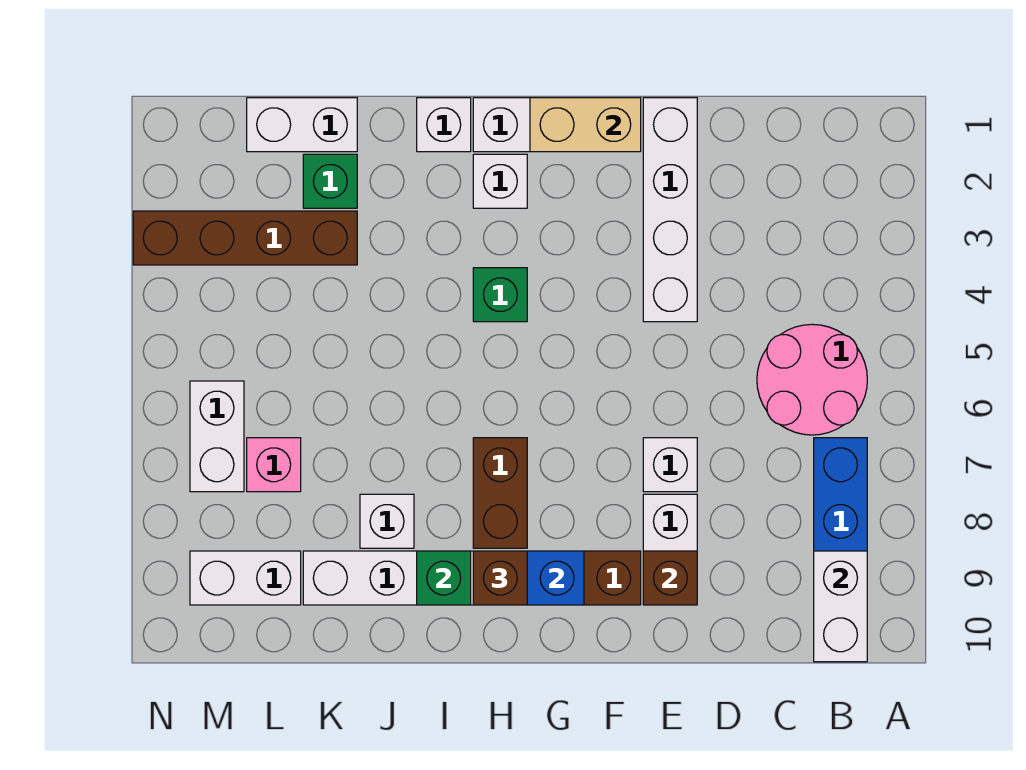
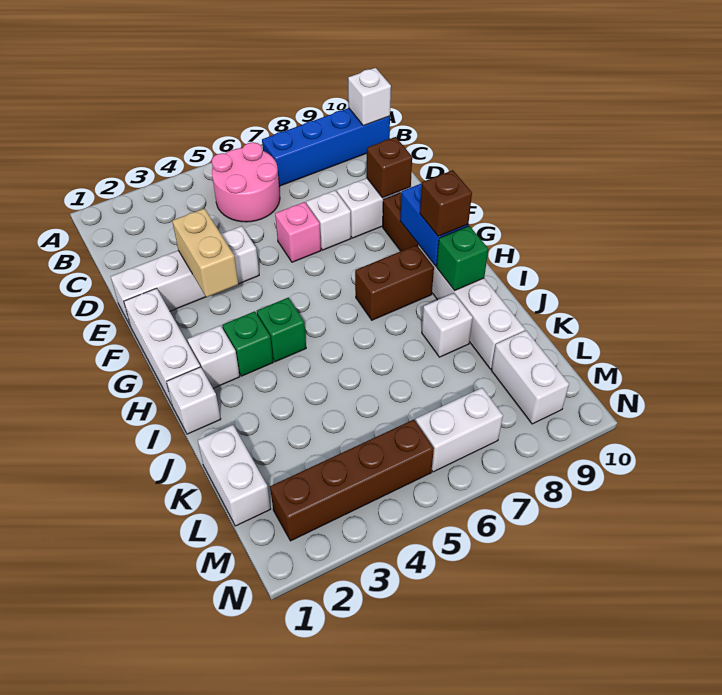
white 1x2 brick [814,551,867,662] -> white 1x1 brick [348,68,391,126]
tan 1x2 brick [530,98,641,152] -> tan 1x2 brick moved to [172,208,238,297]
green 1x1 brick [303,154,357,208] -> green 1x1 brick moved to [222,311,273,376]
brown 1x4 brick [133,211,357,265] -> brown 1x4 brick turned to [270,420,434,541]
pink 1x1 brick [247,438,301,492] -> pink 1x1 brick moved to [275,202,321,262]

